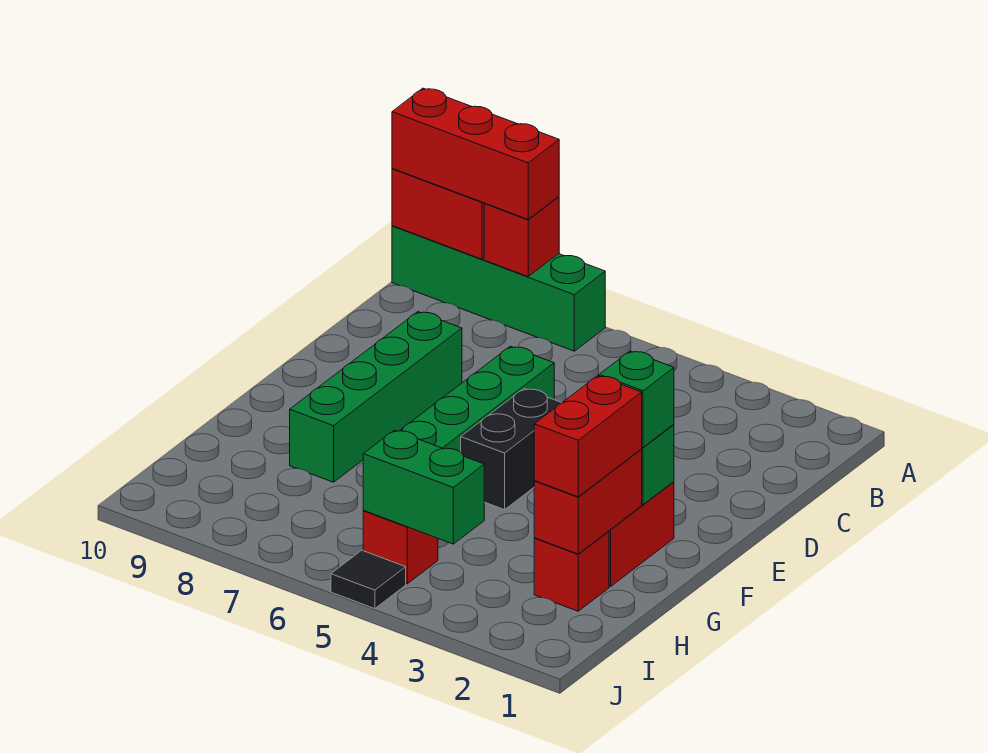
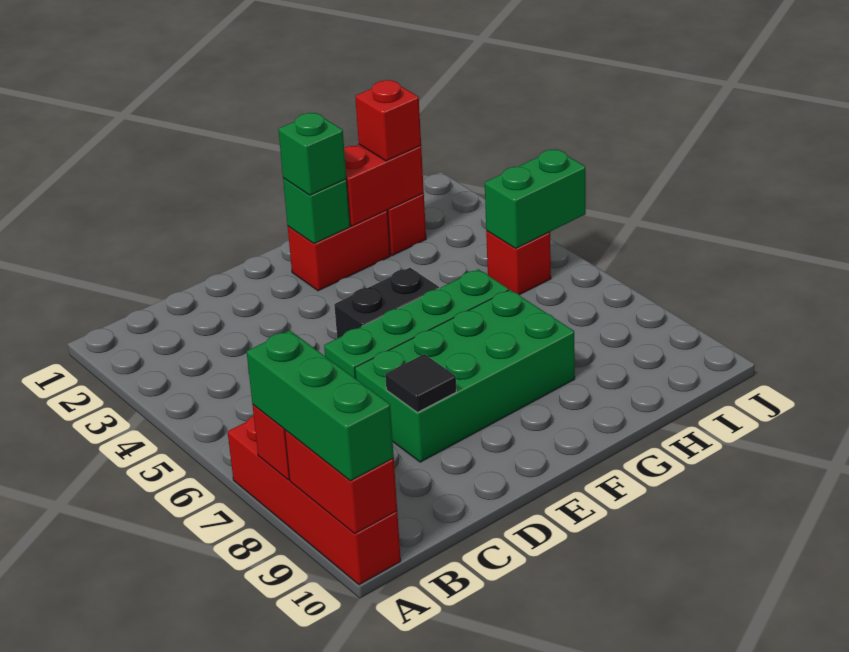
green 1x4 brick [392,226,605,351] -> red 1x4 brick [228,416,401,585]
red 1x3 brick [392,88,559,219] -> green 1x3 brick [247,330,394,481]
green 1x4 brick [290,312,462,482] -> green 2x4 brick [355,290,575,462]
red 1x2 brick [534,376,642,497] -> red 1x1 brick [355,80,421,161]
green 1x2 brick [363,430,484,544] -> green 1x2 brick turned to [485,149,586,249]
black 1x1 tile [331,550,406,609] -> black 1x1 tile moved to [385,354,456,412]

